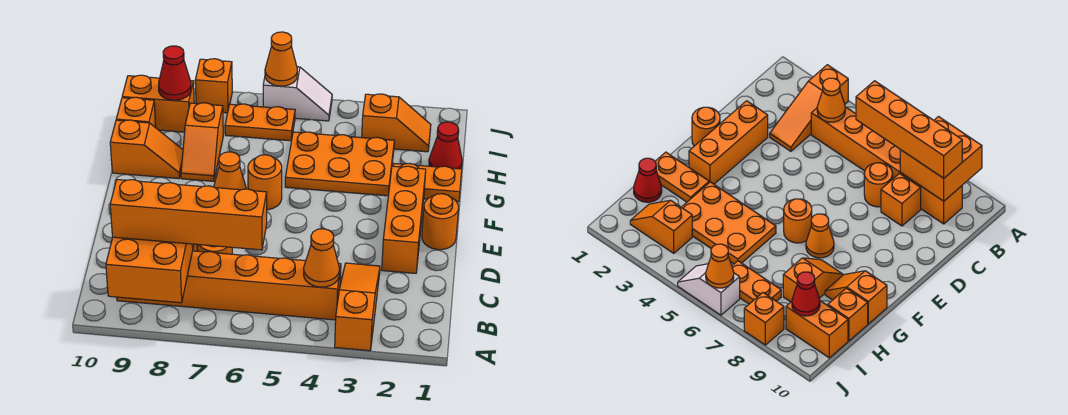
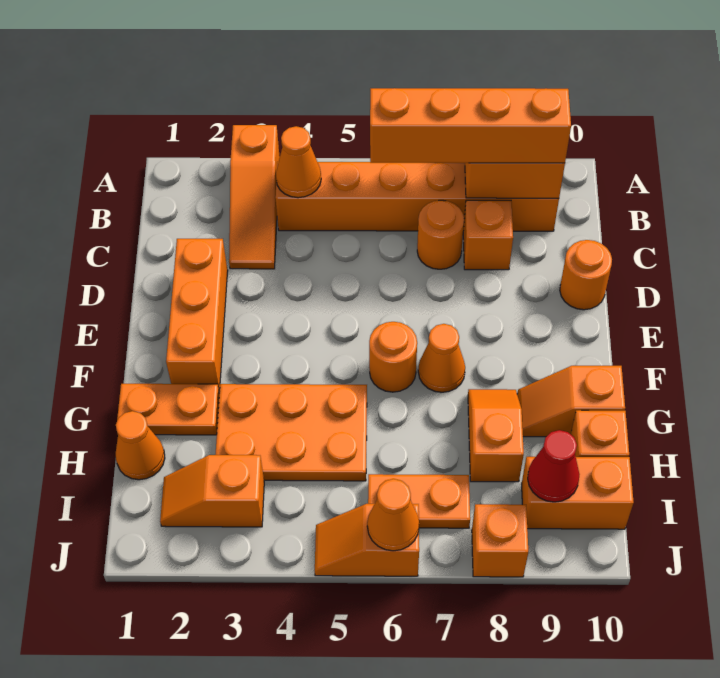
orange 1x1 round brick [422,194,459,250] -> orange 1x1 round brick moved to [560,240,612,310]
red 1x1 cone [429,122,462,169] -> orange 1x1 cone [116,411,165,480]
white 1x2 slope [263,67,332,121] -> orange 1x2 slope [315,504,419,576]

